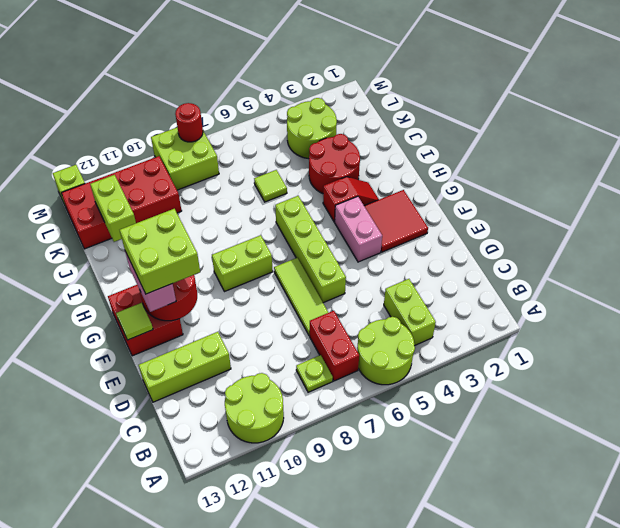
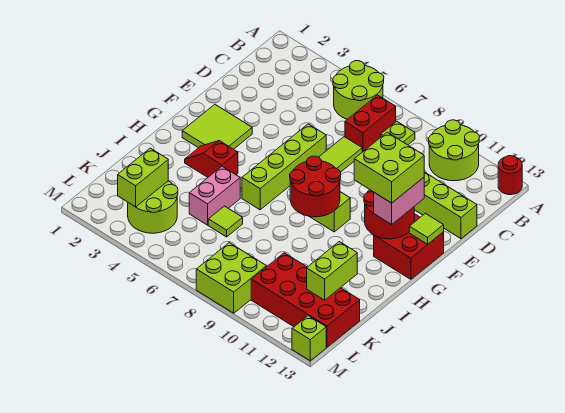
lime 1x2 brick [384,279,436,346] -> lime 1x2 brick moved to [118,148,168,207]
red 2x2 tile [364,190,428,252] -> lime 2x2 tile [182,104,252,149]
pink 1x2 brick [335,196,382,262] -> pink 1x2 brick moved to [189,166,240,225]
red 2x2 round brick [309,134,360,194] -> red 2x2 round brick moved to [290,156,341,217]
red 1x1 round brick [175,103,203,142] -> red 1x1 round brick moved to [498,156,522,195]

